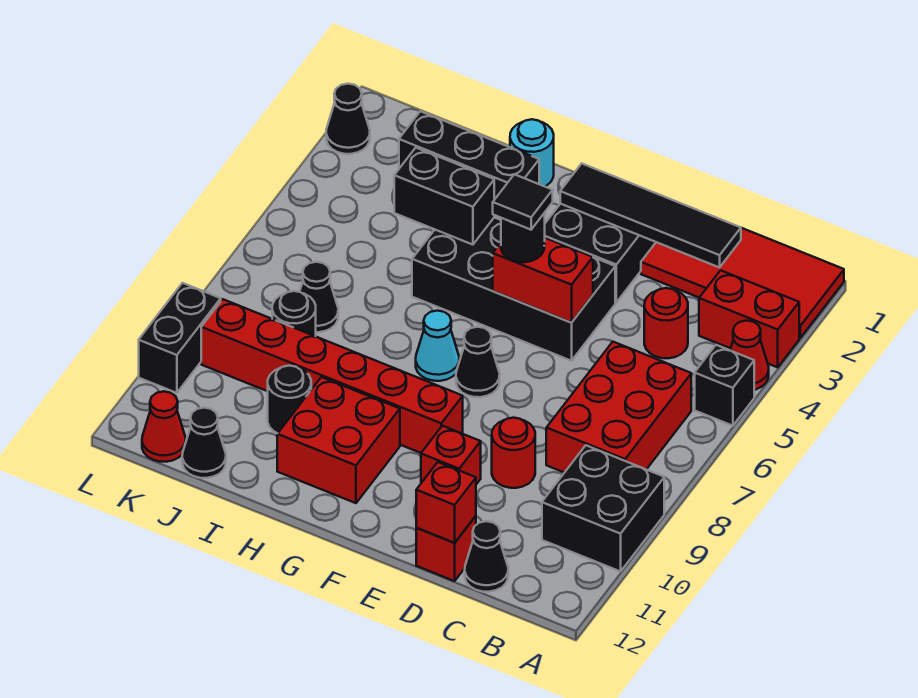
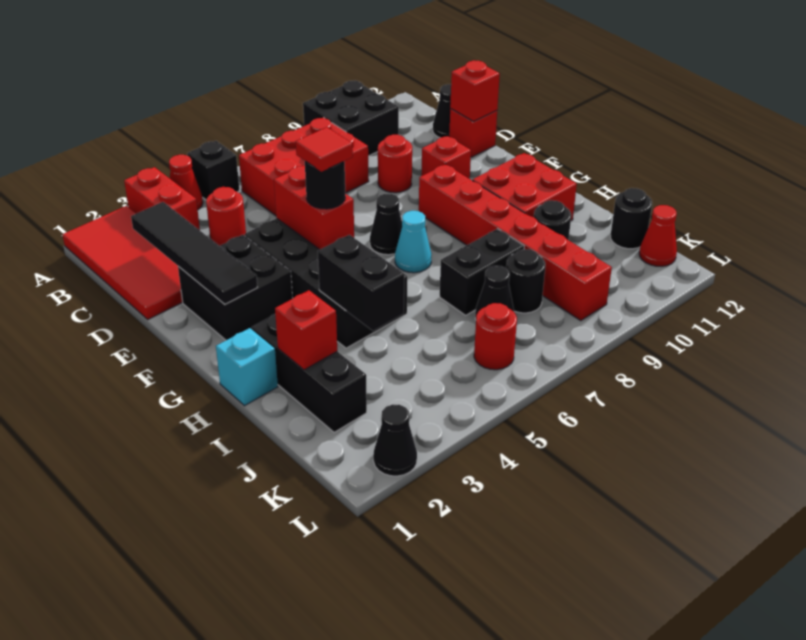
black 1x1 tile [493,174,553,230] -> red 1x1 tile [296,127,353,172]
cyan 1x1 round brick [510,119,554,186] -> cyan 1x1 brick [216,328,278,406]
none -> red 1x1 brick [275,290,337,370]
black 1x1 cone [182,408,226,478] -> black 1x1 round brick [610,188,652,249]
none -> red 1x1 round brick [474,303,517,370]
black 1x2 brick [139,283,221,393] -> black 1x2 brick moved to [440,229,524,315]

